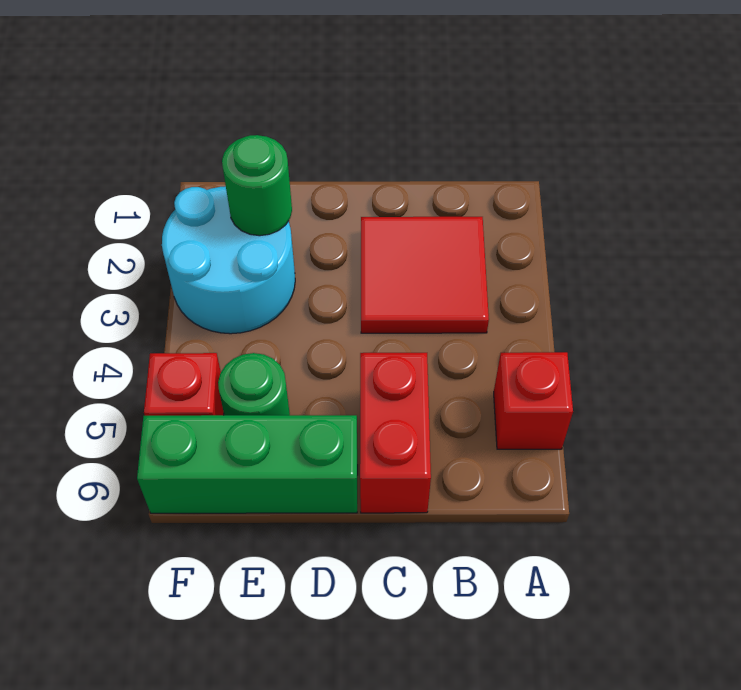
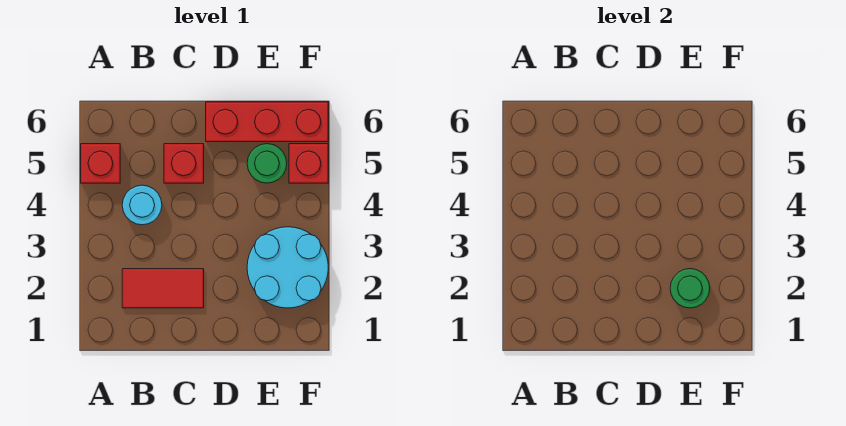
red 2x2 tile [361,217,489,333] -> red 1x2 tile [122,269,204,308]
none -> cyan 1x1 round brick [122,185,162,225]
red 1x2 brick [360,353,431,513] -> red 1x1 brick [164,144,204,183]
green 1x3 brick [137,415,358,513] -> red 1x3 brick [206,102,328,142]

